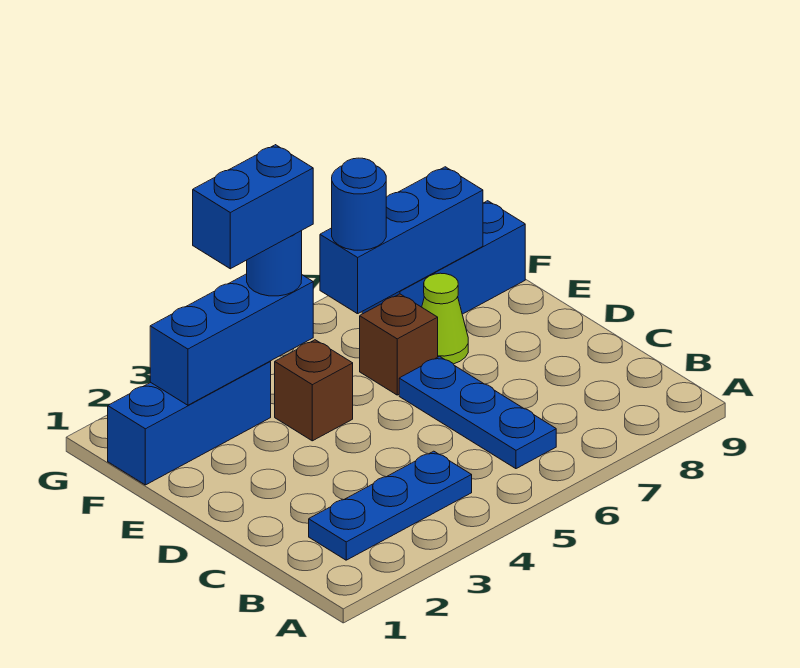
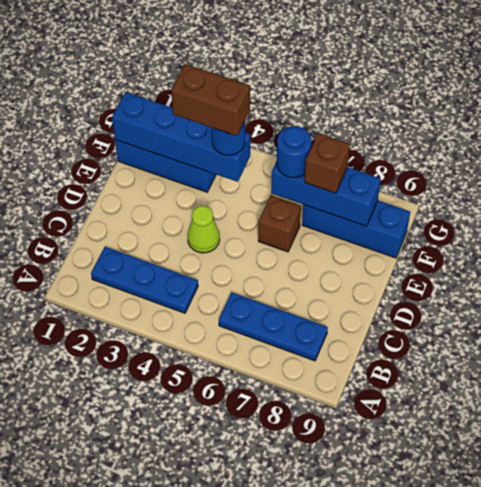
blue 1x3 plate [399,356,556,469] -> blue 1x3 plate turned to [219,293,328,361]
brown 1x1 brick [275,340,353,441] -> brown 1x1 brick moved to [305,133,350,193]
lime 1x1 cone [422,273,468,364] -> lime 1x1 cone moved to [187,206,220,253]
blue 1x3 brick [150,274,313,405] -> blue 1x4 brick [112,92,250,182]
blue 1x2 brick [193,145,313,269] -> brown 1x2 brick [171,64,250,136]

